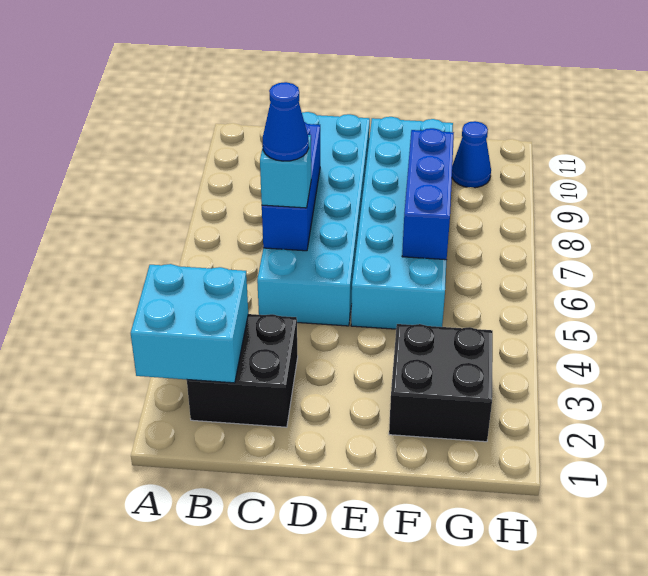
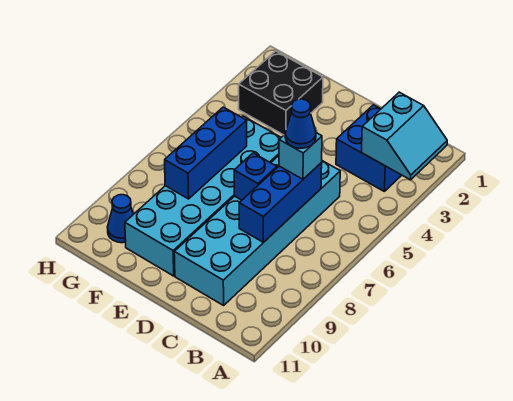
cyan 2x2 brick [131,264,248,383] -> cyan 2x2 slope [362,92,447,180]
black 2x2 brick [187,314,298,427] -> blue 2x2 brick [336,105,402,191]
none -> blue 1x1 brick [234,153,277,200]

